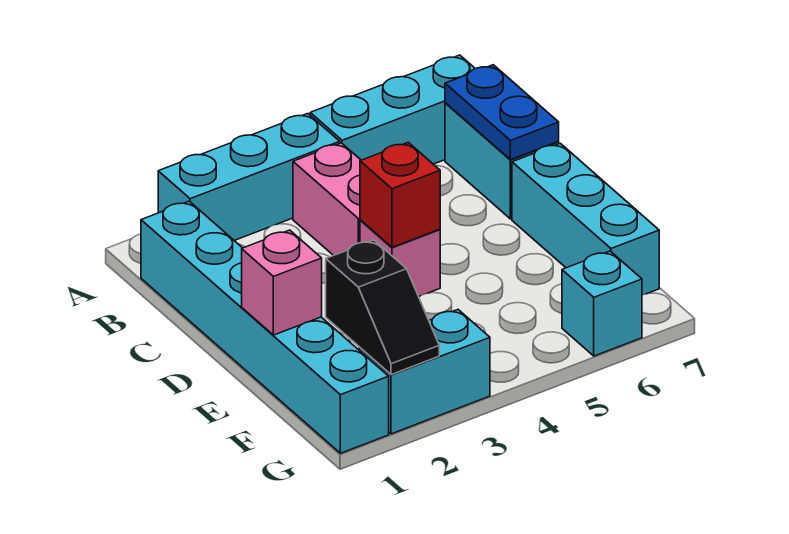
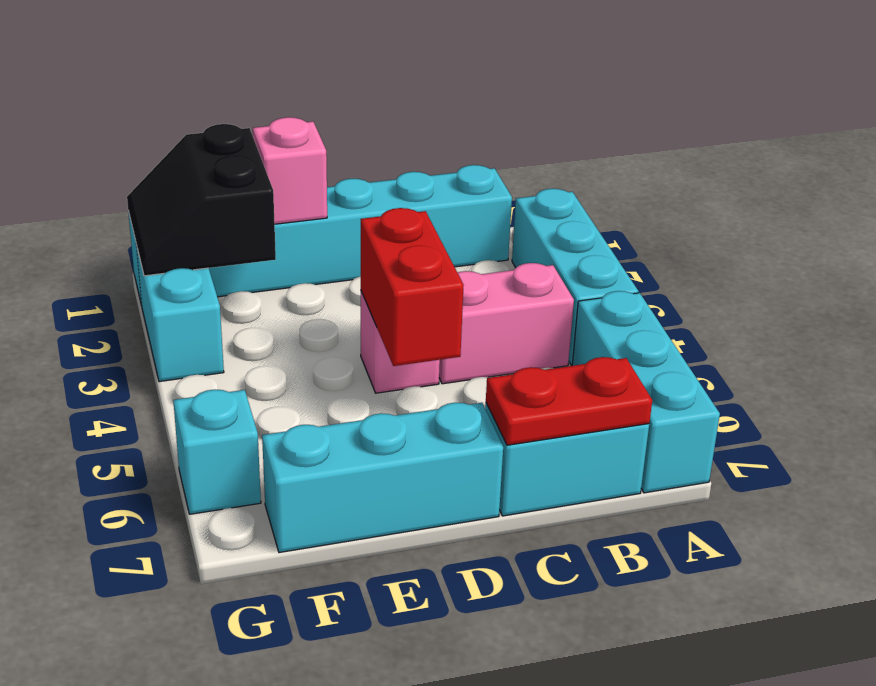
blue 1x2 plate [445,65,559,160] -> red 1x2 plate [486,357,652,445]
red 1x1 brick [360,142,440,247] -> red 1x2 brick [361,208,464,366]
black 1x2 slope [326,240,439,375] -> black 2x2 slope [127,124,276,276]

